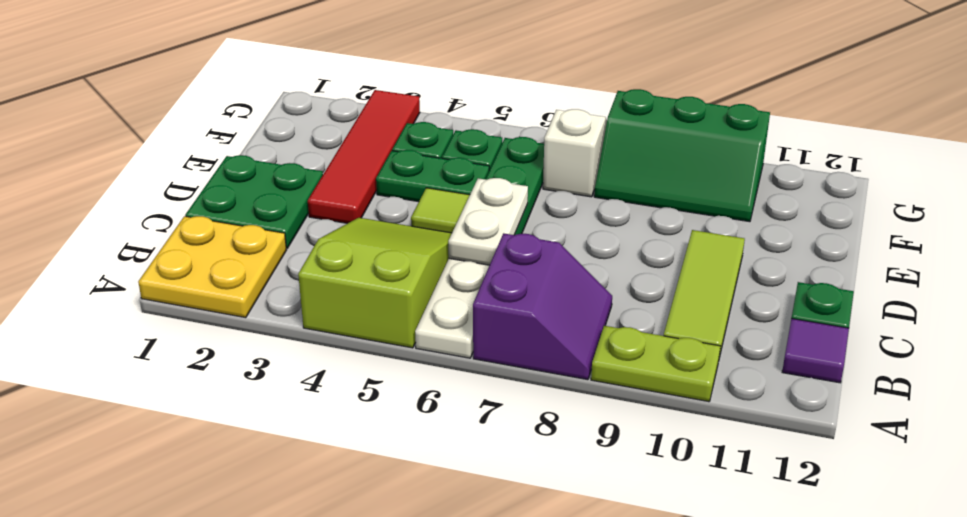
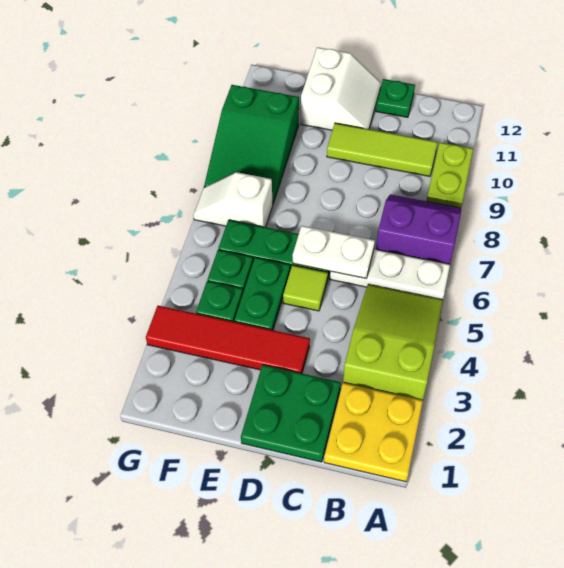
lime 2x3 slope [298,218,452,348] -> lime 2x3 slope turned to [343,284,443,400]
purple 1x1 tile [782,318,849,383] -> none
none -> white 2x2 slope [301,47,381,130]
green 2x3 slope [594,89,770,222] -> green 2x3 slope turned to [204,85,299,204]

